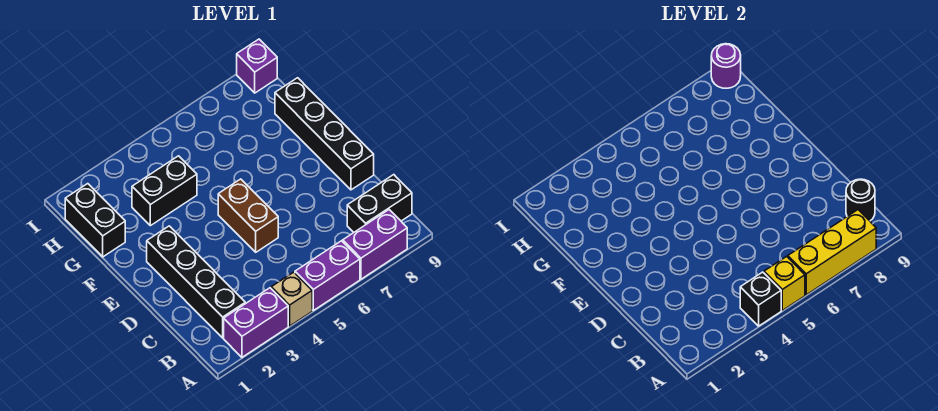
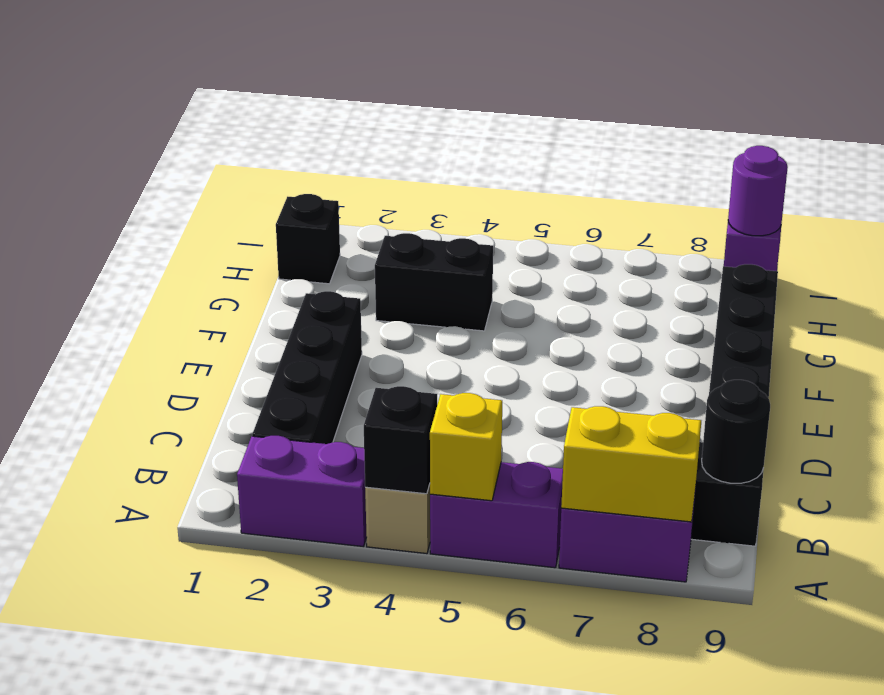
yellow 1x3 brick [788,210,876,295] -> yellow 1x2 brick [561,406,701,522]
brown 1x2 brick [218,179,278,252] -> none
black 1x2 brick [65,184,125,257] -> black 1x1 brick [276,194,340,284]

